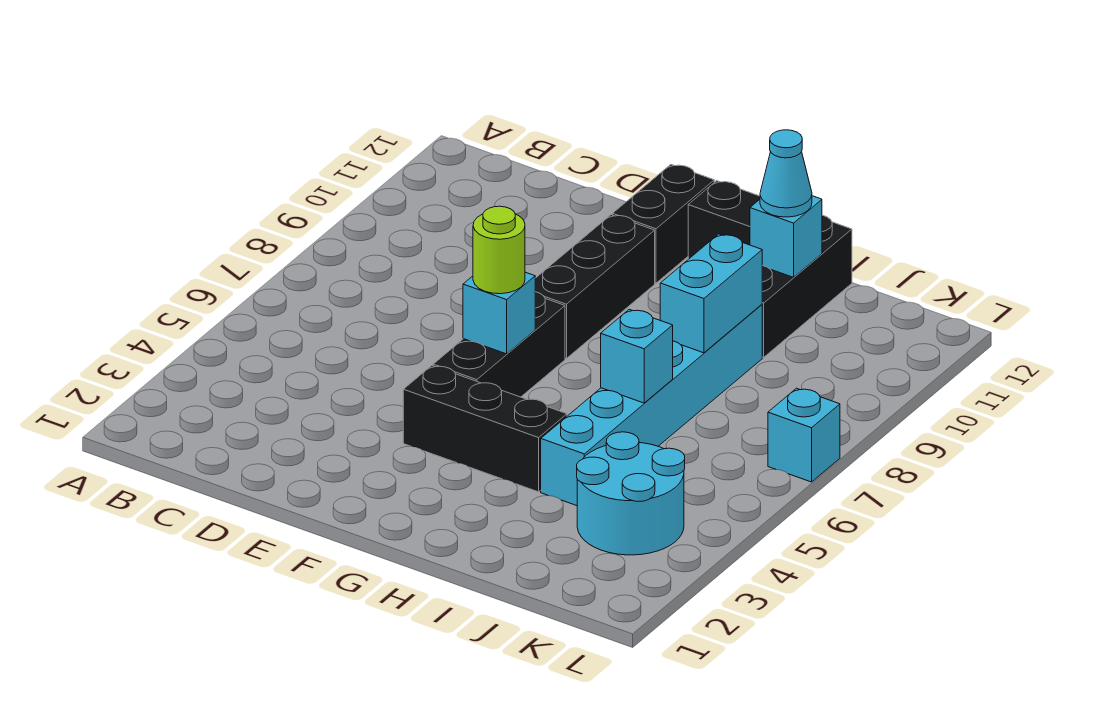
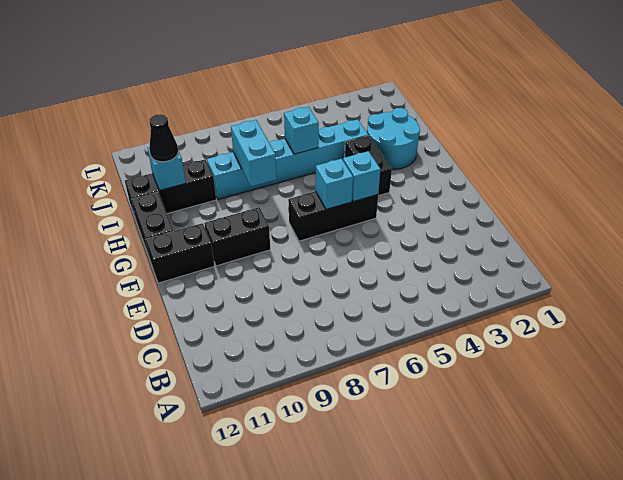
black 1x3 brick [403,366,567,492] -> black 1x2 brick [345,135,392,196]
lime 1x1 round brick [473,206,525,294] -> none
black 1x3 brick [535,215,655,359] -> black 1x2 brick [204,207,270,266]
cyan 1x2 brick [660,234,762,353] -> cyan 1x2 brick turned to [231,120,276,186]
cyan 1x1 cone [760,130,812,217] -> black 1x1 cone [149,114,178,162]
cyan 2x2 round brick [577,432,685,555] -> cyan 2x2 round brick moved to [367,108,420,169]
cyan 1x1 brick [768,388,840,482] -> cyan 1x1 brick moved to [343,151,381,202]

